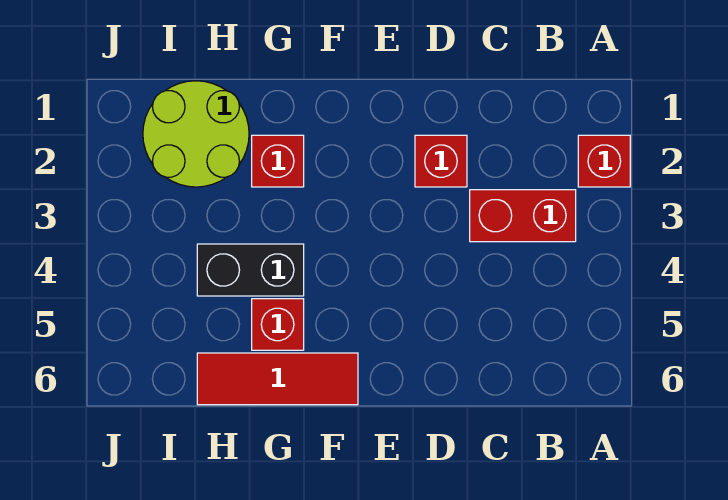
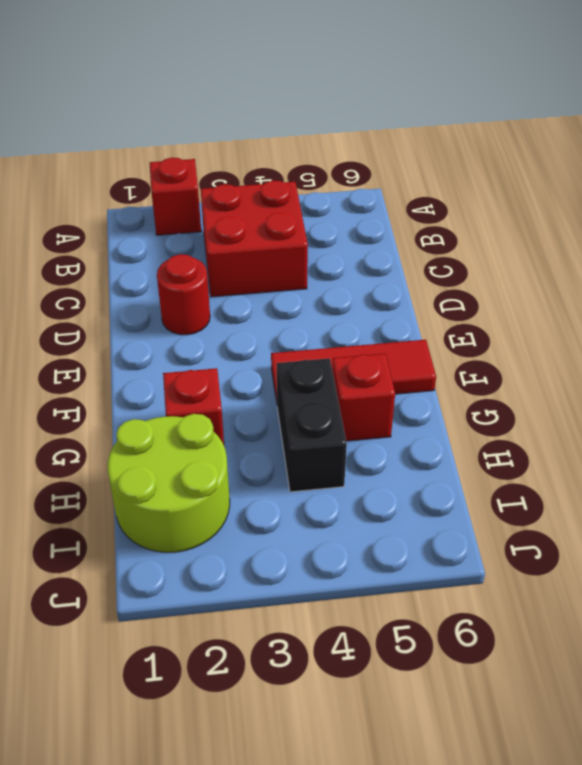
red 1x2 brick [470,190,576,242] -> red 2x2 brick [201,181,308,297]
red 1x1 brick [415,135,467,187] -> red 1x1 round brick [157,254,210,335]
red 1x3 tile [197,353,358,405] -> red 1x3 tile turned to [271,340,436,402]

